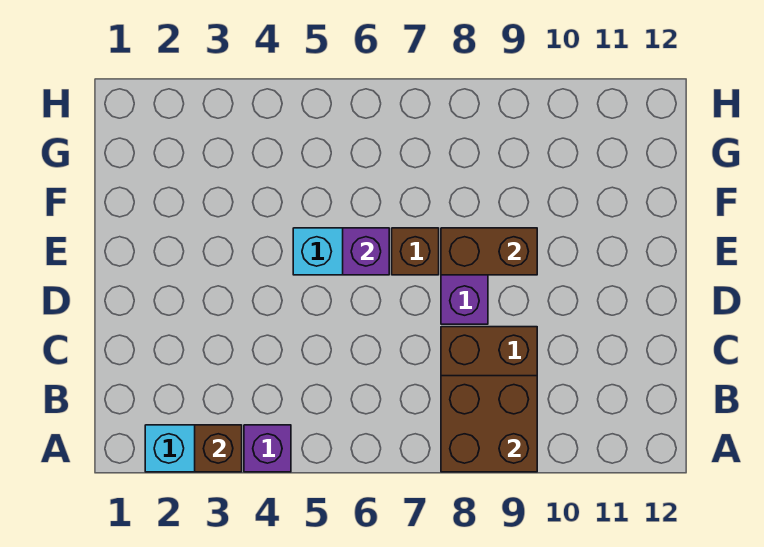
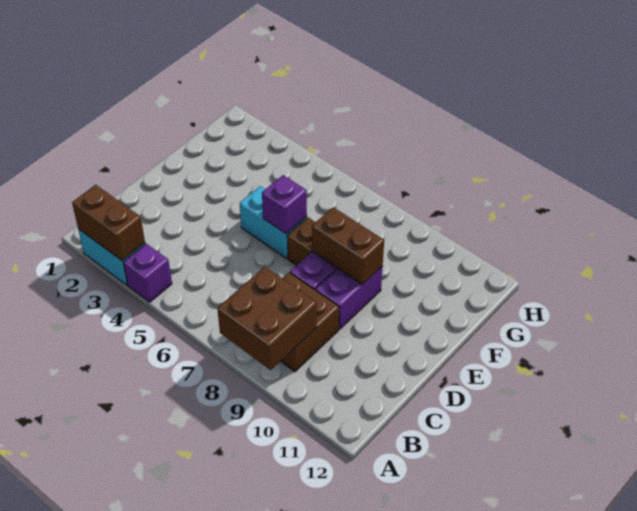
brown 1x1 brick [195,425,242,472] -> brown 1x2 brick [72,185,145,261]
none -> purple 1x2 brick [316,266,383,329]

